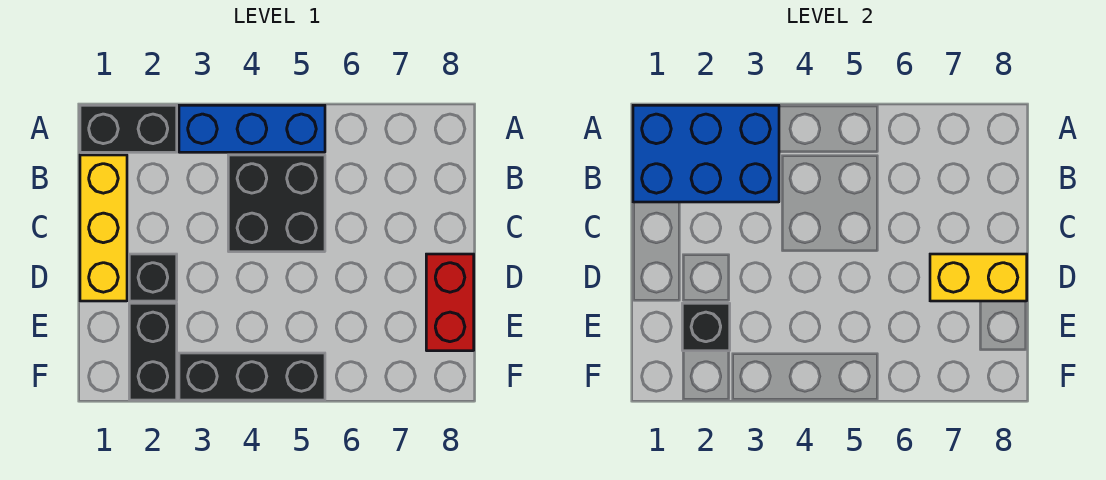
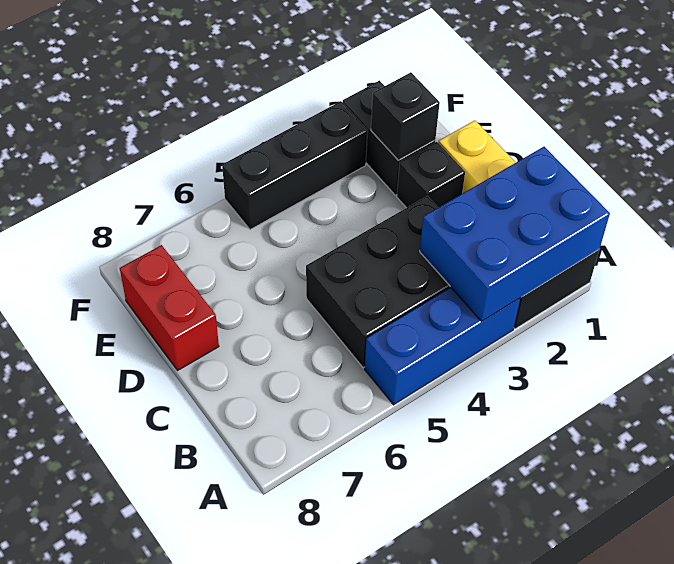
black 2x2 brick [228,155,325,252] -> black 2x3 brick [306,196,451,368]
yellow 1x2 brick [930,254,1027,301] -> none

